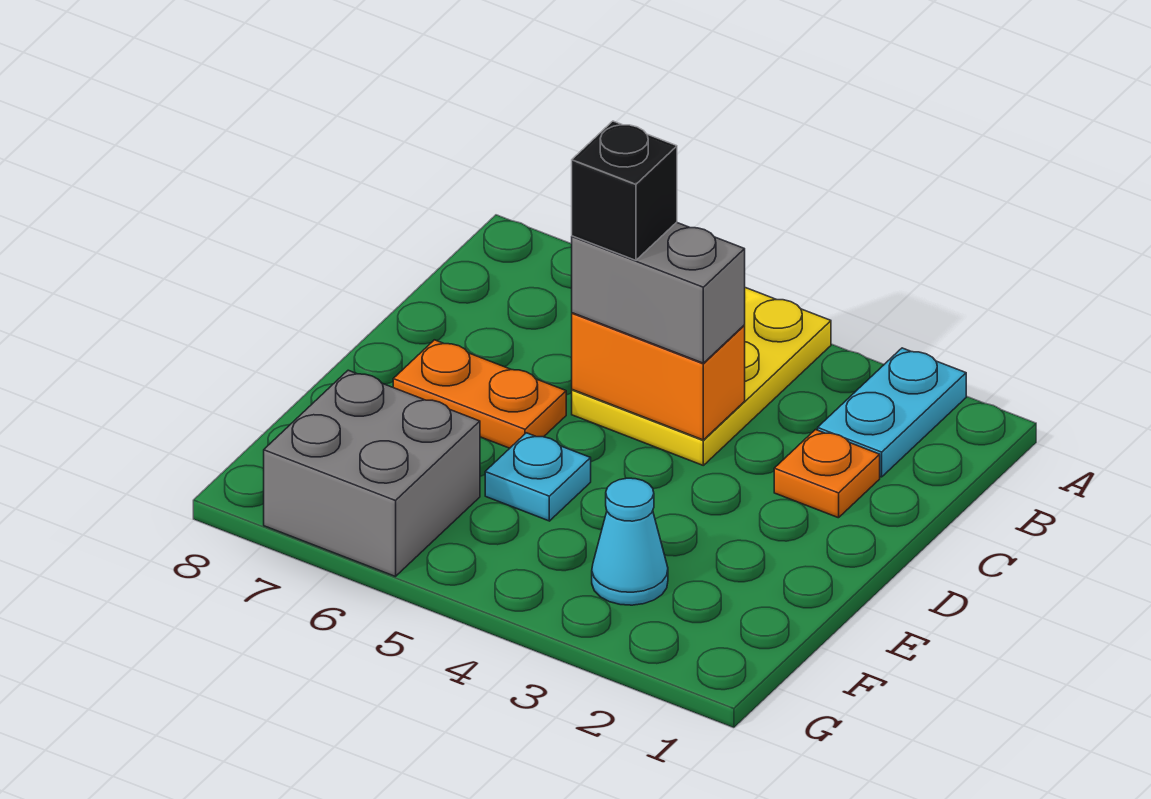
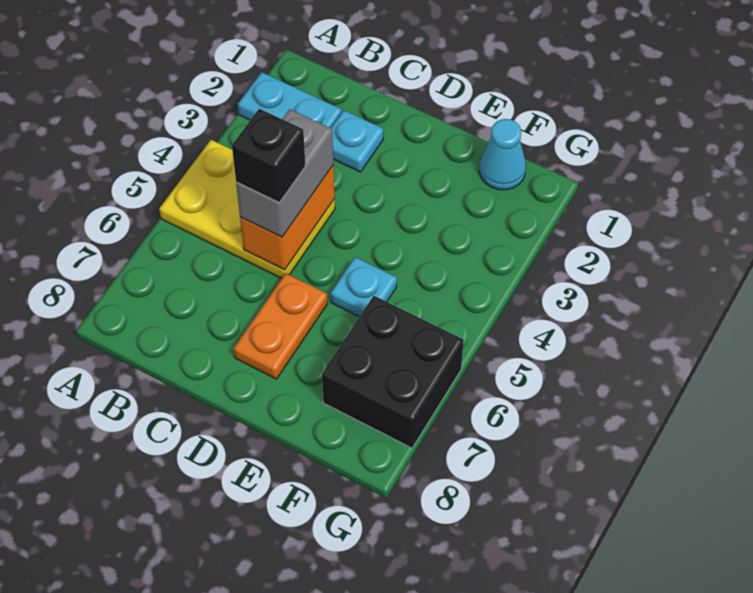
orange 1x1 plate [774,430,880,518] -> cyan 1x1 plate [331,110,383,172]
cyan 1x1 cone [592,478,668,605] -> cyan 1x1 cone moved to [479,119,526,190]
grey 2x2 brick [264,370,480,577] -> black 2x2 brick [322,296,464,448]

